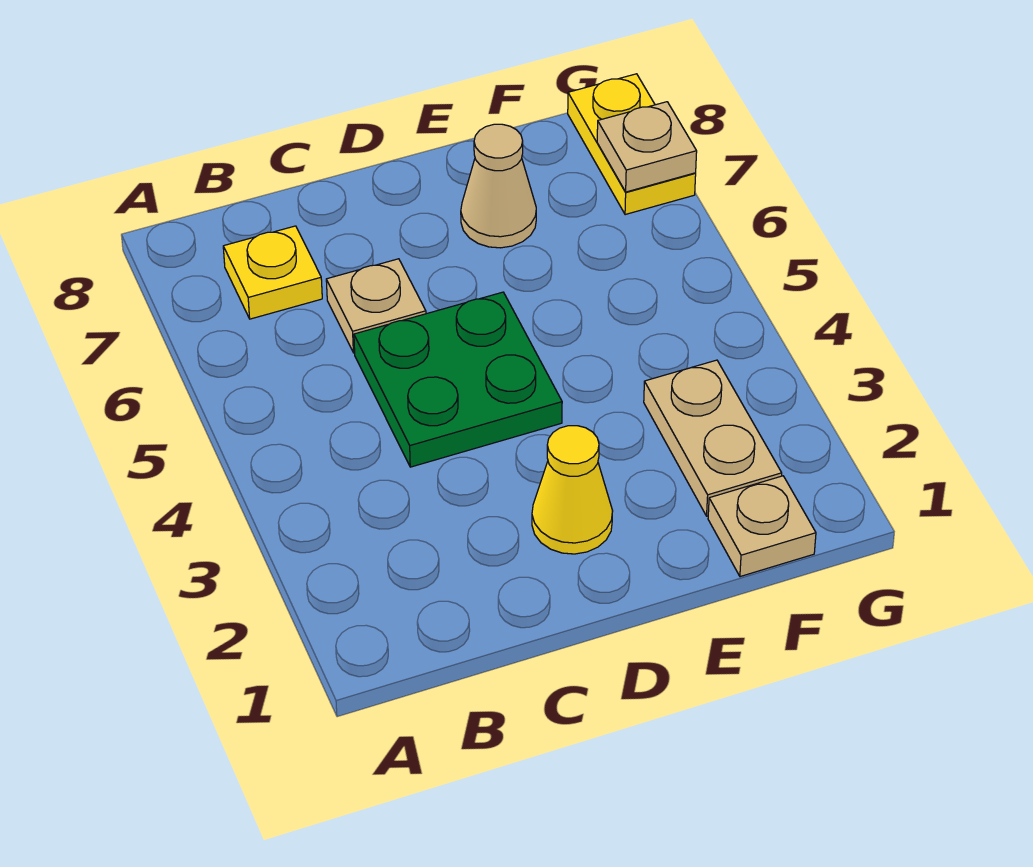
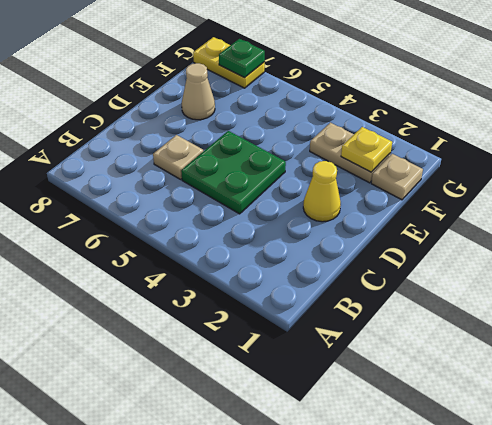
yellow 1x1 plate [223,226,322,319] -> yellow 1x1 plate moved to [341,127,392,172]
tan 1x1 plate [597,102,697,192] -> green 1x1 plate [219,39,265,78]

